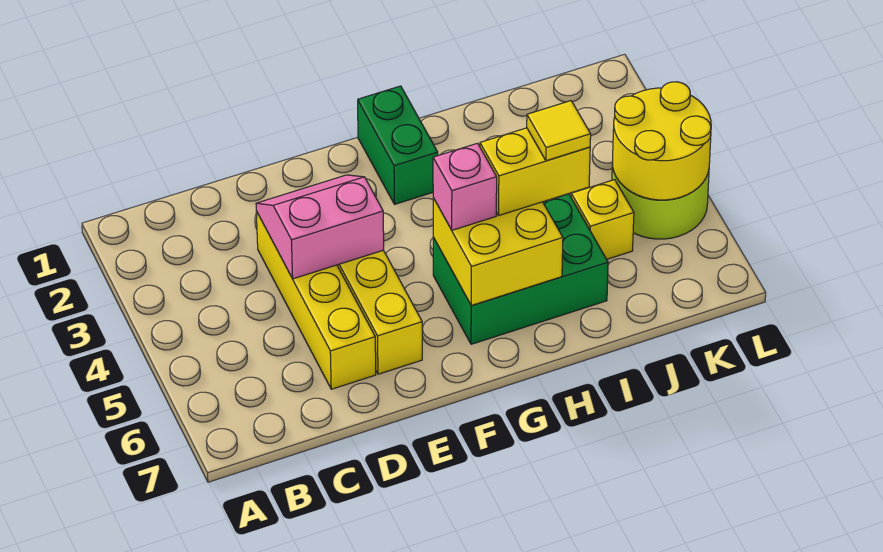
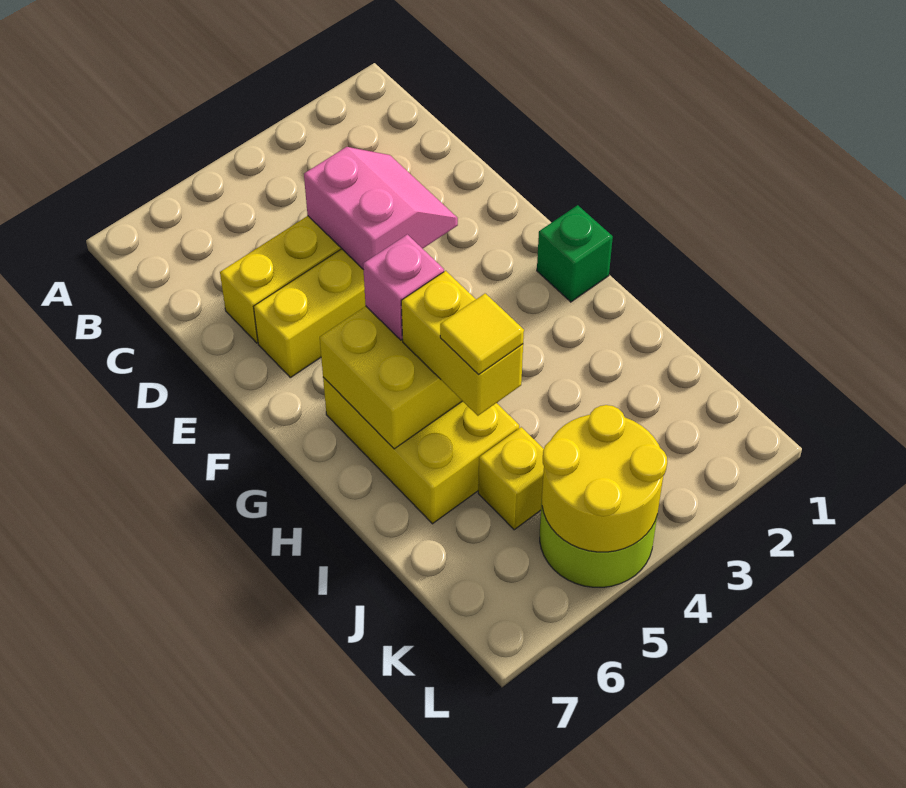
green 1x2 brick [358,86,438,204] -> green 1x1 brick [537,205,613,302]
green 2x3 brick [433,194,608,344] -> yellow 2x3 brick [323,377,519,524]

